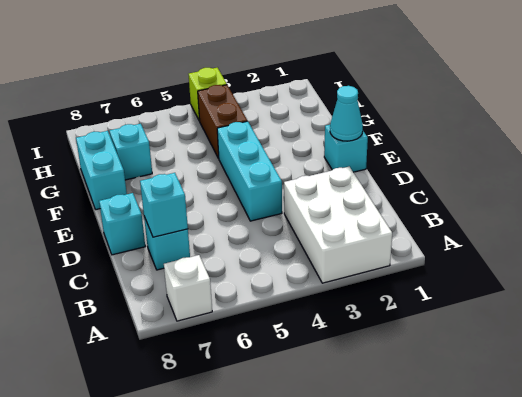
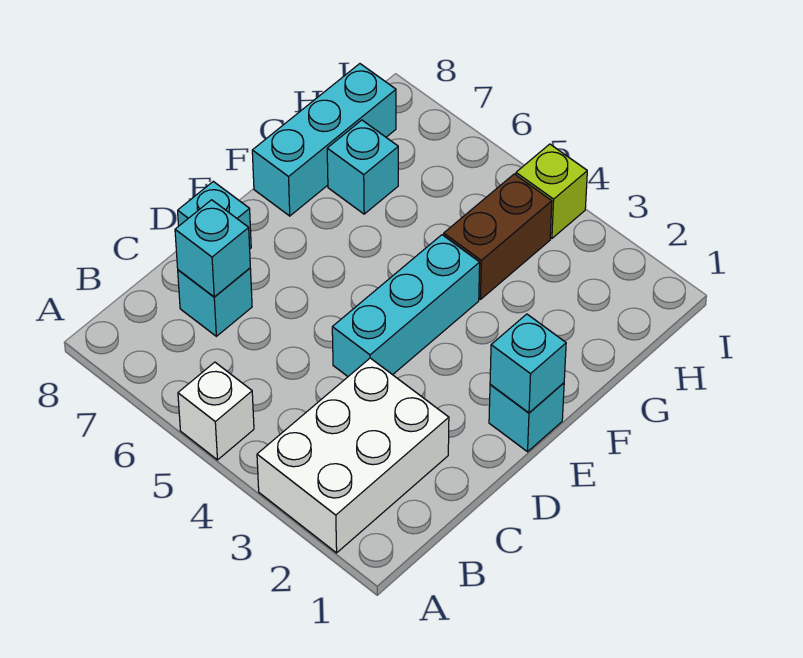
white 1x1 brick [164,255,212,321] -> white 1x1 brick moved to [178,362,254,460]
cyan 1x1 cone [330,86,363,141] -> cyan 1x1 brick [490,314,566,413]
cyan 1x2 brick [76,131,127,210] -> cyan 1x3 brick [252,64,396,216]

